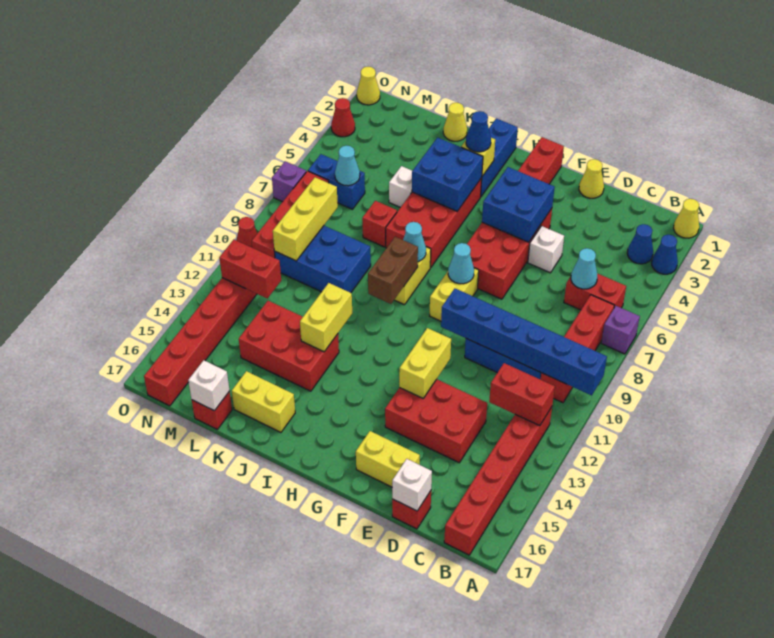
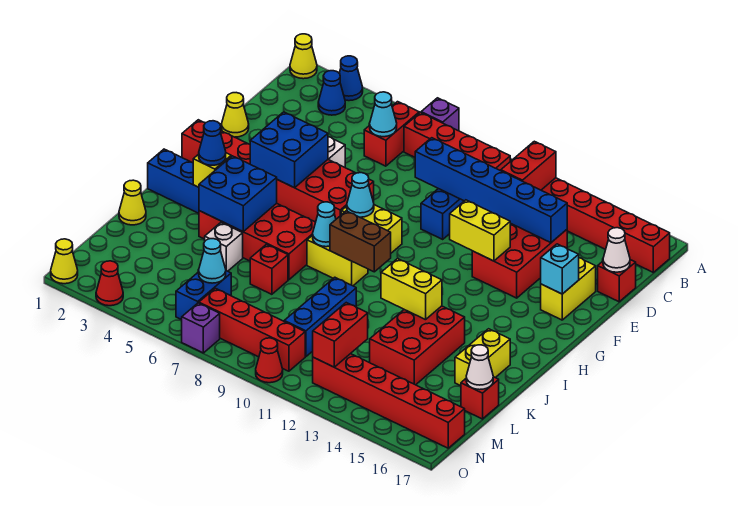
blue 1x6 brick [441,289,607,395] -> blue 1x6 brick turned to [415,138,567,243]
white 1x1 brick [392,459,432,511] -> white 1x1 cone [603,228,630,272]
none -> cyan 1x1 brick [541,244,579,294]
blue 2x3 brick [275,226,371,293] -> blue 1x3 brick [284,277,356,357]
white 1x1 brick [188,360,230,411] -> white 1x1 cone [466,345,493,390]
yellow 1x3 brick [273,177,338,261] -> none

